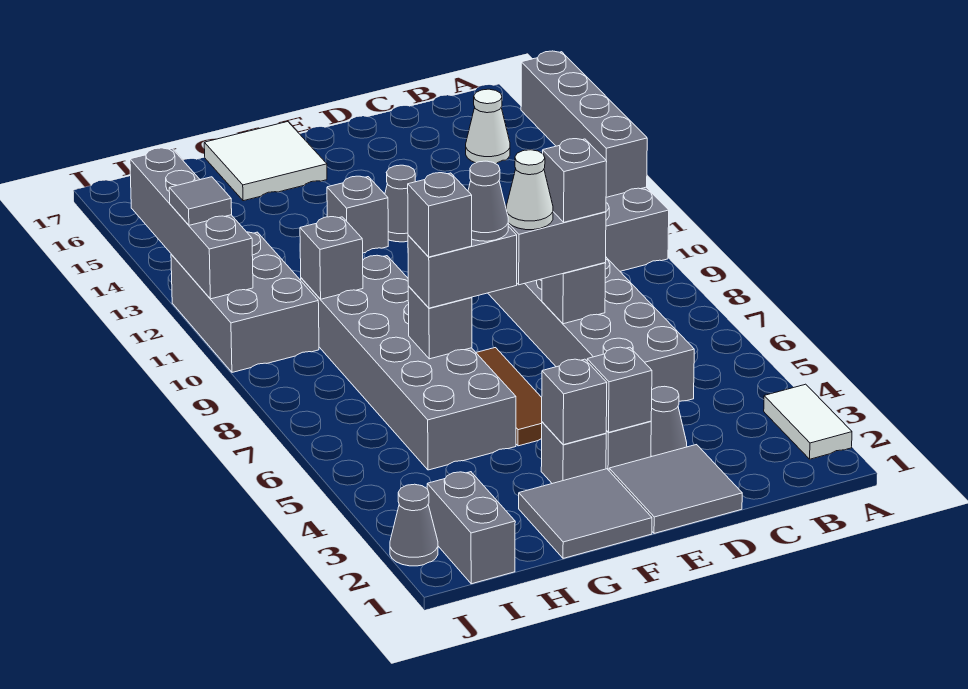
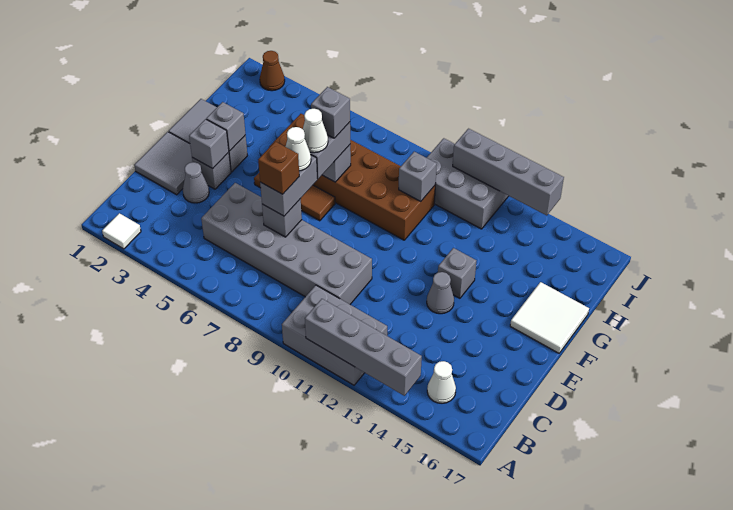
white 1x2 tile [764,384,852,459] -> white 1x1 tile [102,213,141,249]
grey 1x1 brick [543,139,607,222] -> brown 1x1 brick [258,142,299,194]
grey 1x1 cone [468,161,508,241] -> white 1x1 cone [303,109,328,153]
grey 2x6 brick [301,255,516,470] -> brown 2x6 brick [269,114,435,240]
grey 1x2 brick [427,472,515,584] -> none
grey 1x1 cone [390,484,438,566] -> brown 1x1 cone [260,51,285,91]
grey 1x1 tile [169,177,232,225] -> none

